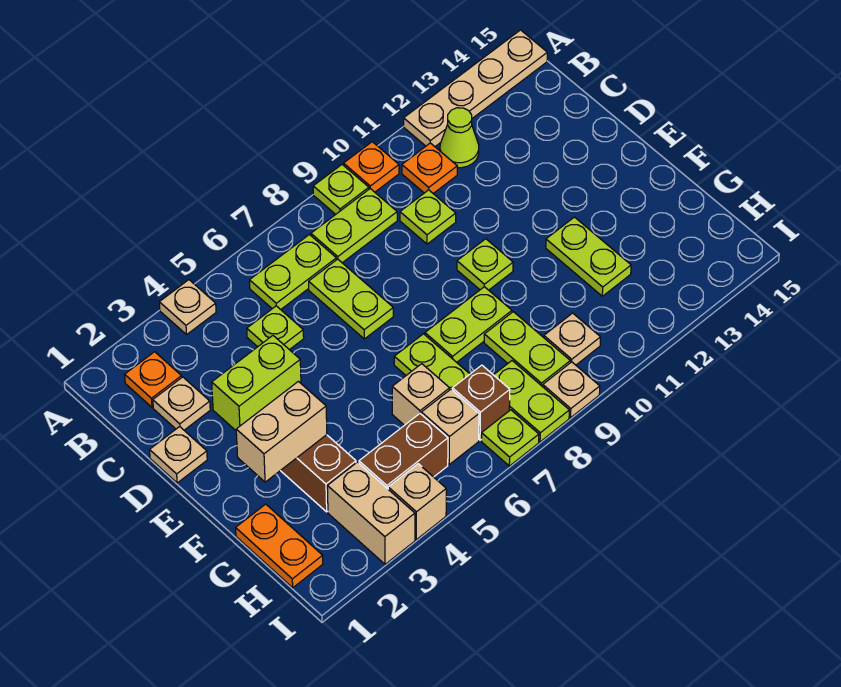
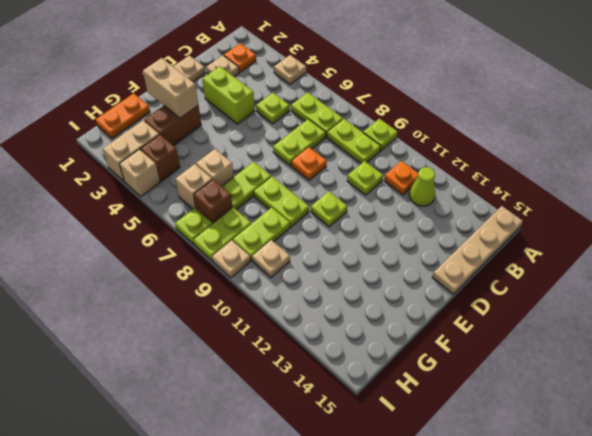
orange 1x1 plate [344,142,399,192] -> orange 1x1 plate moved to [291,147,327,180]
tan 1x4 plate [404,30,547,146] -> tan 1x4 plate turned to [432,206,523,294]
lime 1x2 plate [546,217,631,296] -> none
brown 1x2 brick [359,414,448,489] -> brown 1x1 brick [140,135,180,181]

